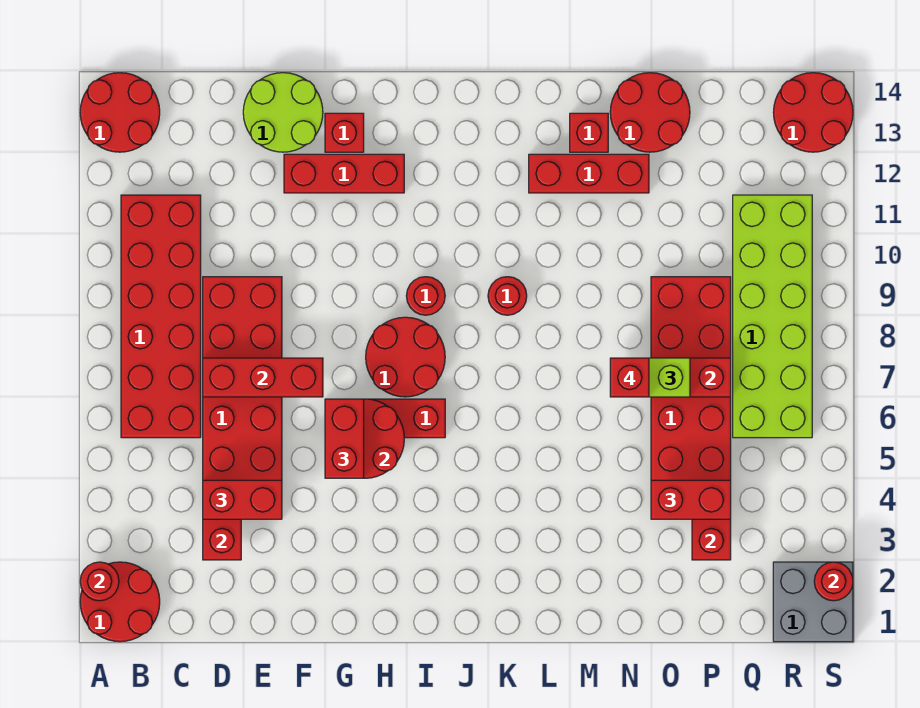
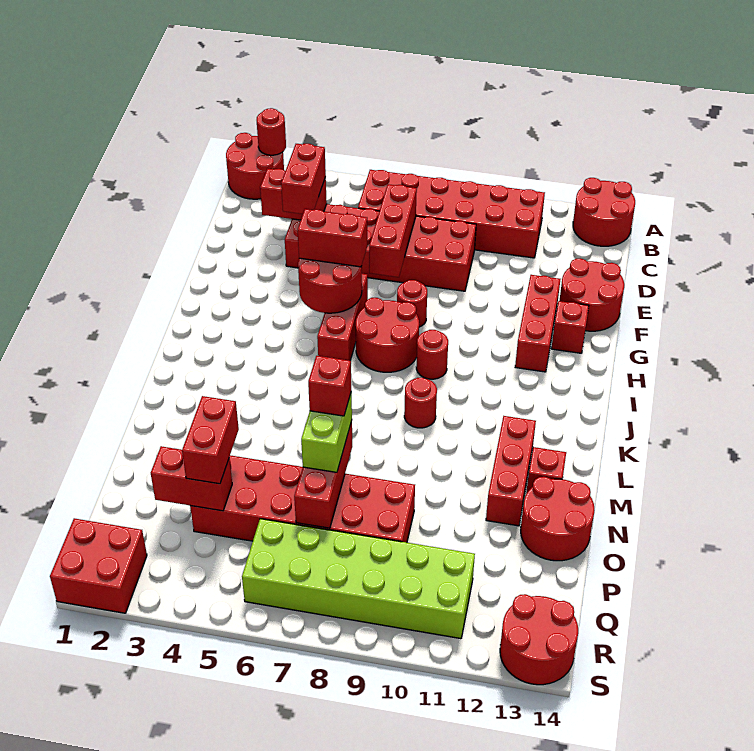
lime 2x2 round brick [243,73,323,152] -> red 2x2 round brick [559,258,624,331]
grey 2x2 brick [773,562,853,642] -> red 2x2 brick [50,518,147,613]
red 1x1 round brick [814,562,853,601] -> red 1x1 round brick moved to [397,280,427,327]

